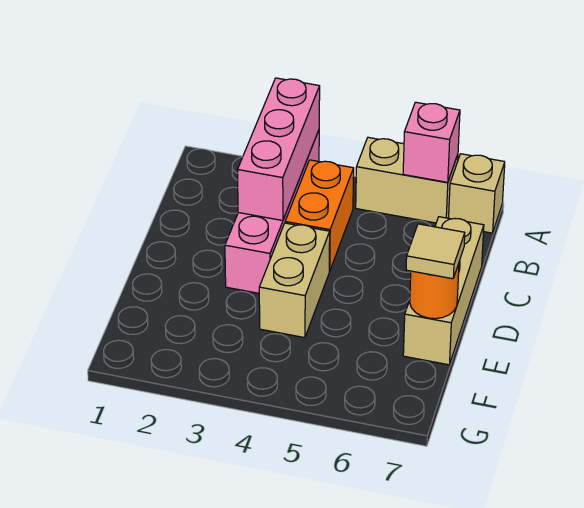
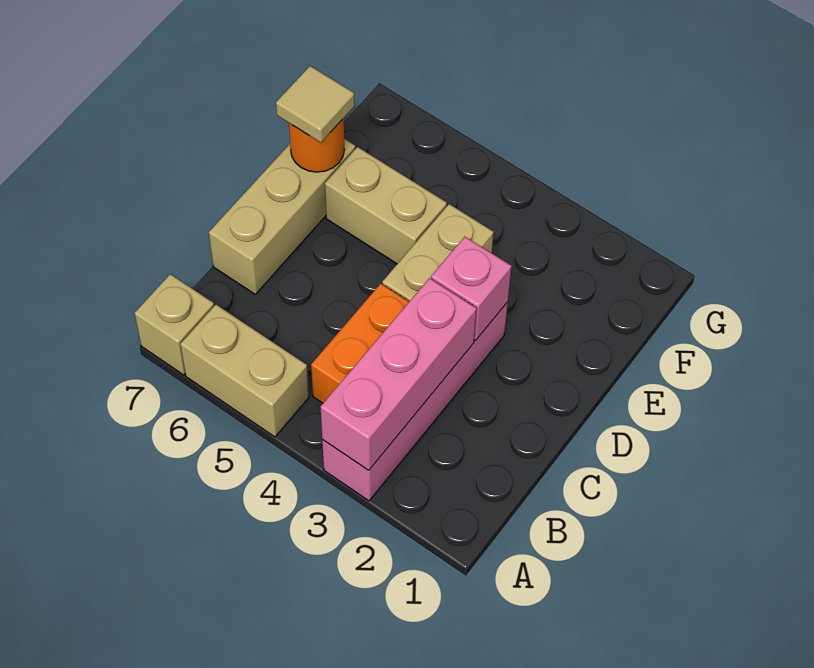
pink 1x1 brick [403,102,460,182] -> pink 1x1 brick moved to [431,237,512,341]
none -> tan 1x2 brick [325,147,447,264]

